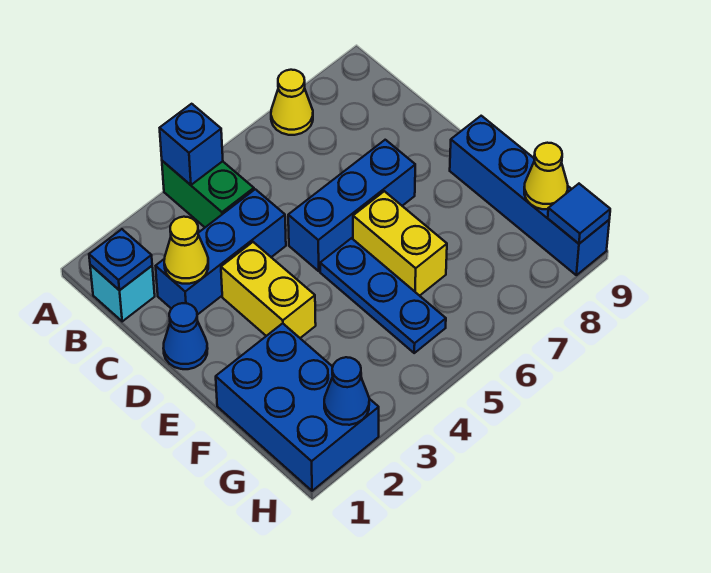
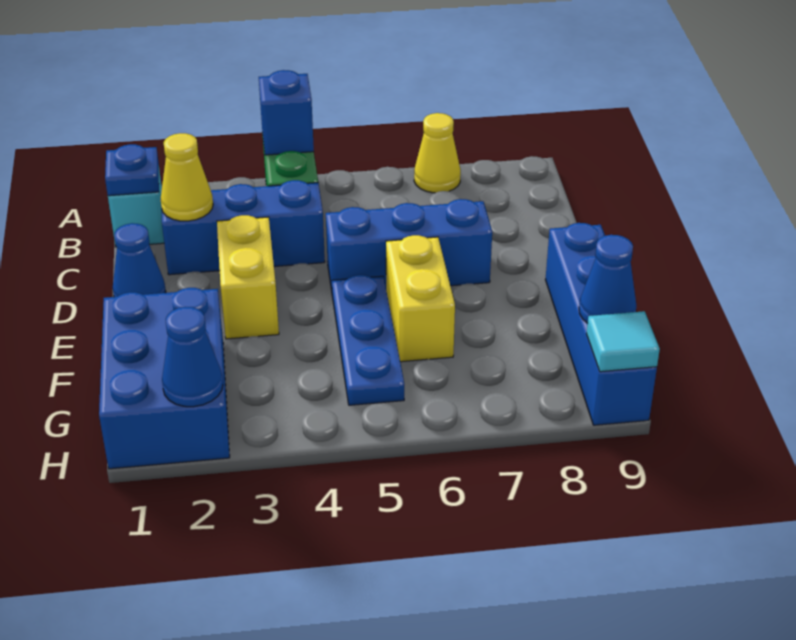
yellow 1x1 cone [524,143,568,209] -> blue 1x1 cone [579,235,636,323]
blue 1x1 tile [548,184,610,244] -> cyan 1x1 tile [587,311,660,372]

